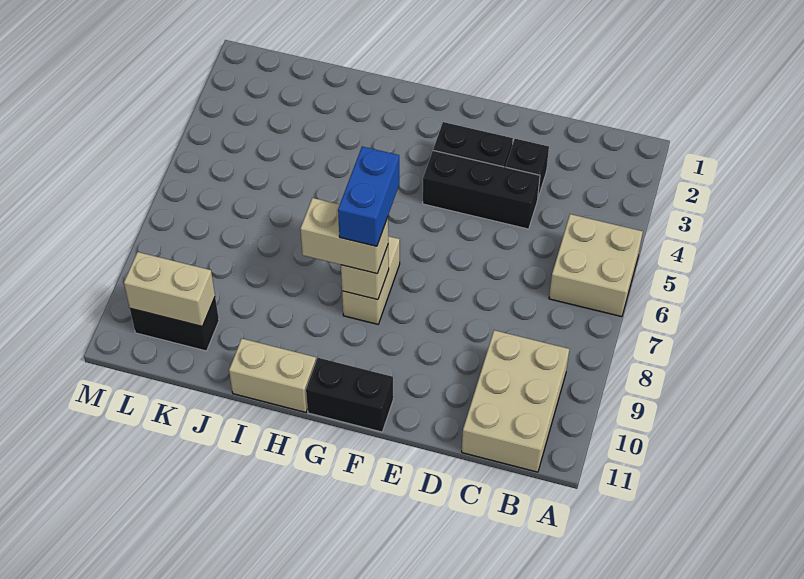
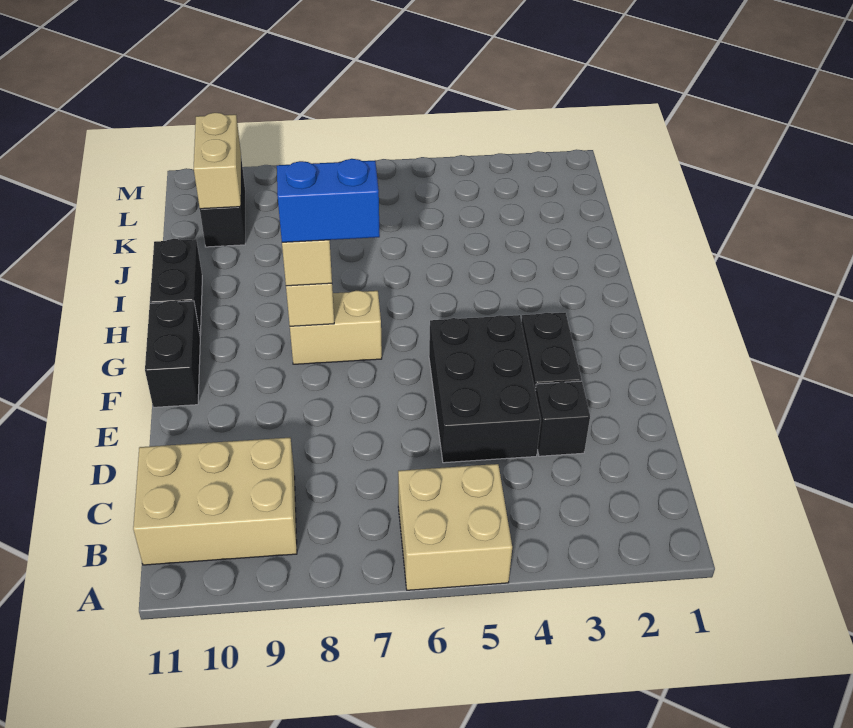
black 1x3 brick [423,151,540,229] -> black 2x3 brick [429,315,541,463]
tan 1x2 brick [229,339,316,412] -> black 1x2 brick [150,239,202,335]

